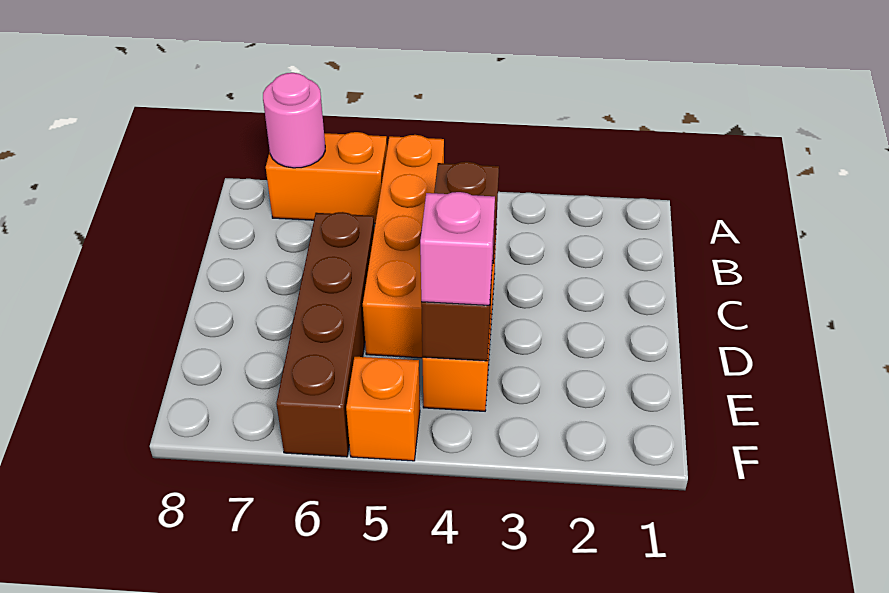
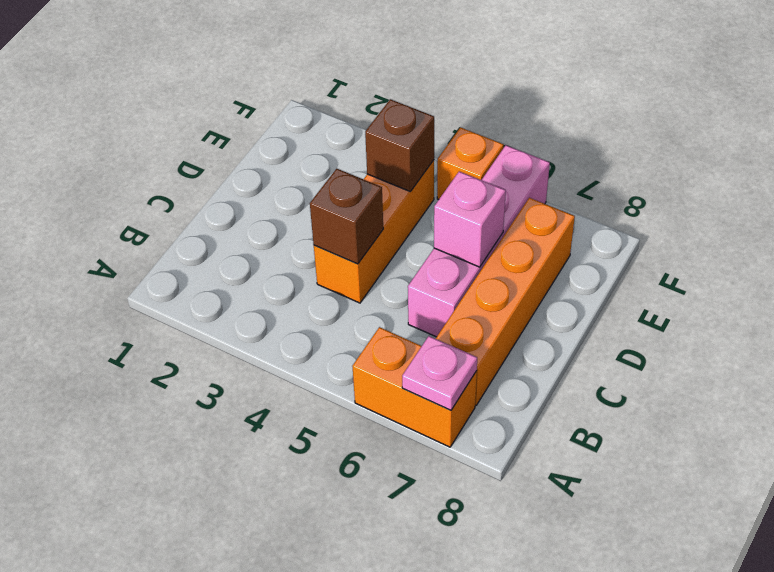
orange 1x4 brick [363,135,444,358] -> orange 1x4 brick moved to [436,198,575,405]
pink 1x1 round brick [263,73,325,168] -> pink 1x1 plate [402,336,477,410]
brown 1x4 brick [276,212,374,457] -> pink 1x4 brick [408,145,550,337]
pink 1x1 brick [420,192,495,305] -> pink 1x1 brick moved to [434,171,506,267]

